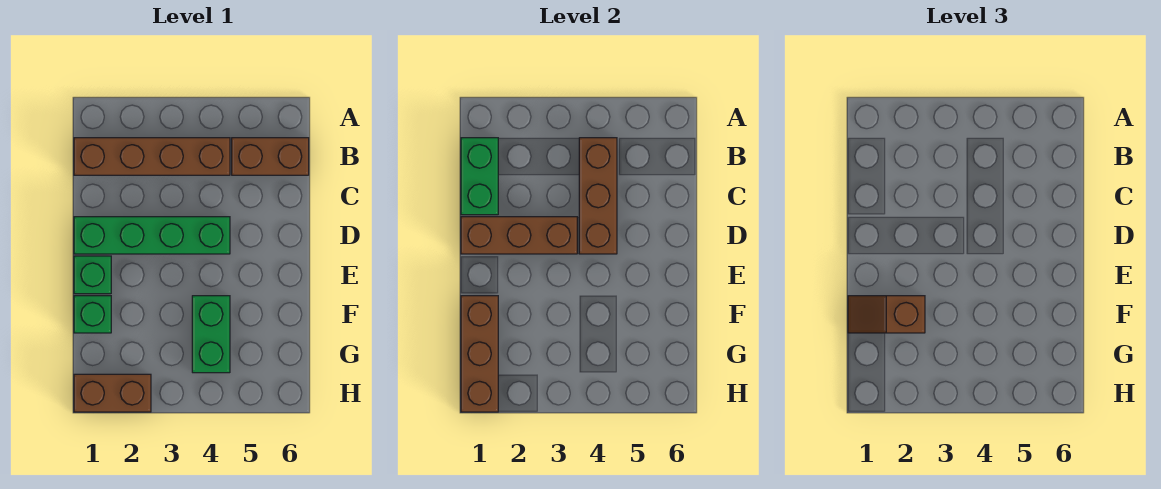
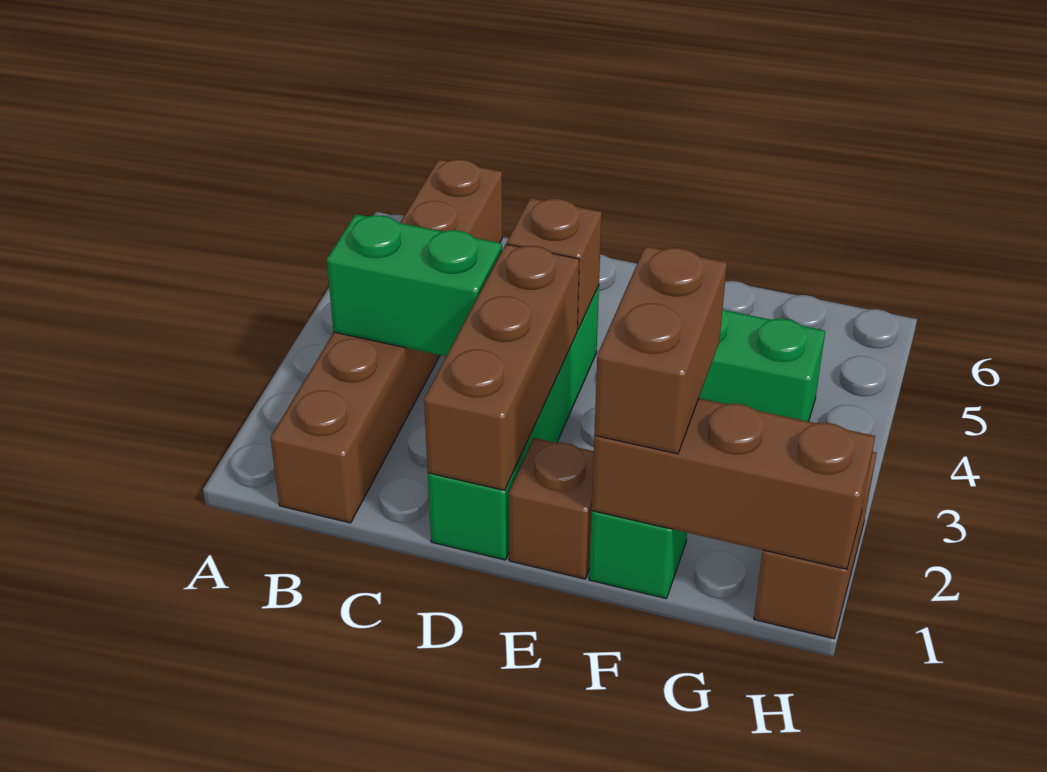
green 1x2 brick [461,138,498,215] -> green 1x2 brick moved to [327,214,502,356]
brown 1x3 brick [579,138,617,254] -> brown 1x1 brick [507,198,602,329]
green 1x1 brick [74,256,111,294] -> brown 1x1 brick [509,438,594,579]
brown 1x2 slope [848,296,925,333] -> brown 1x2 brick [594,246,727,454]

